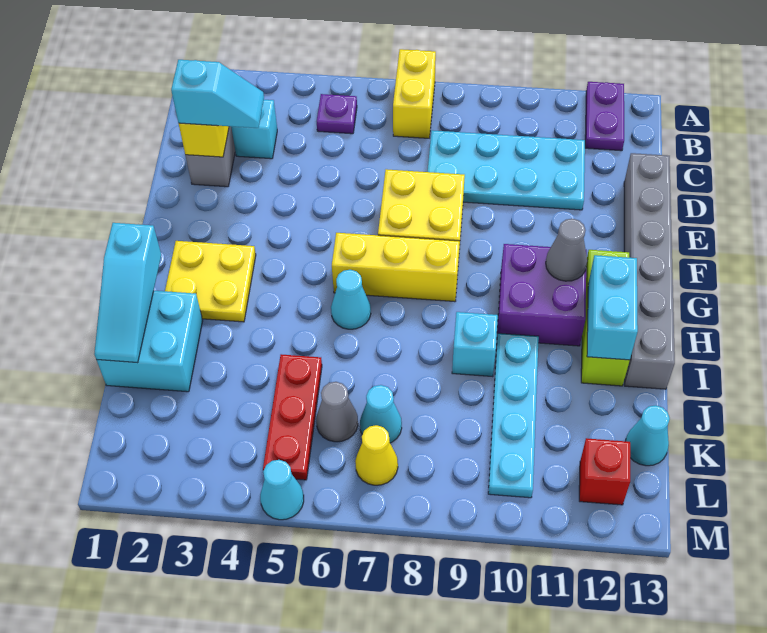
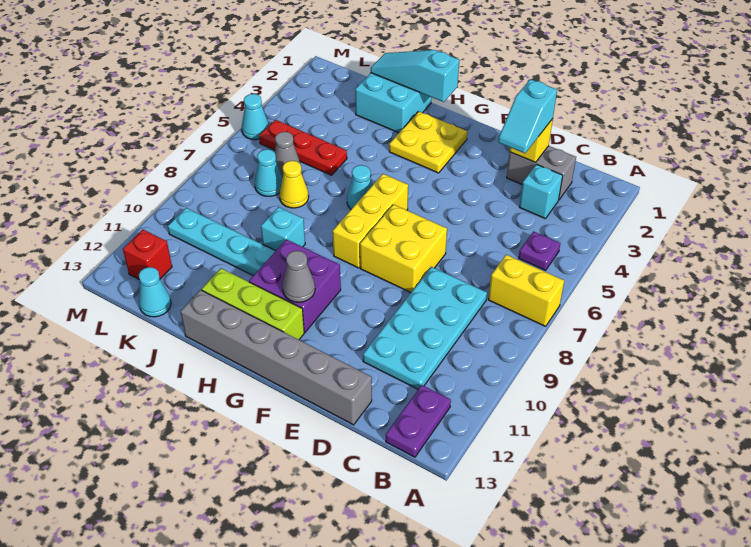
purple 1x2 plate [585,82,624,151] -> purple 1x2 plate turned to [386,385,451,457]
cyan 1x2 brick [587,255,638,360] -> none
yellow 1x1 cone [355,425,398,485] -> yellow 1x1 cone moved to [279,161,309,208]

